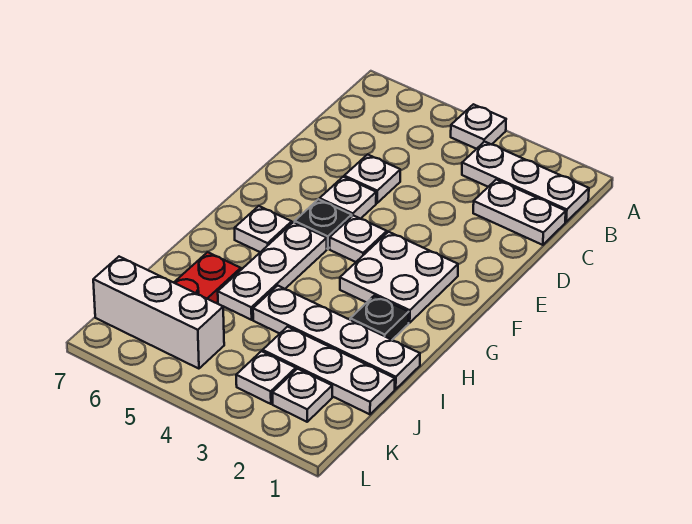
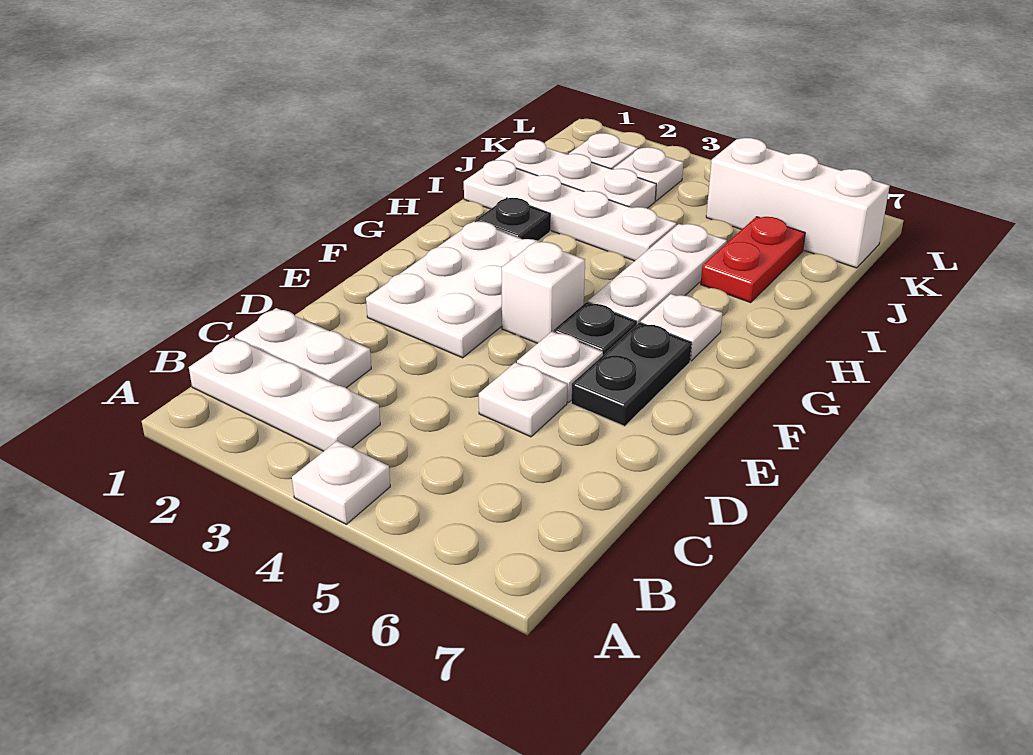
none -> black 1x2 plate [571,323,692,426]
white 2x2 plate [340,232,458,323] -> white 2x3 plate [366,221,539,358]
white 1x1 plate [330,215,387,262] -> white 1x1 brick [502,241,585,343]

